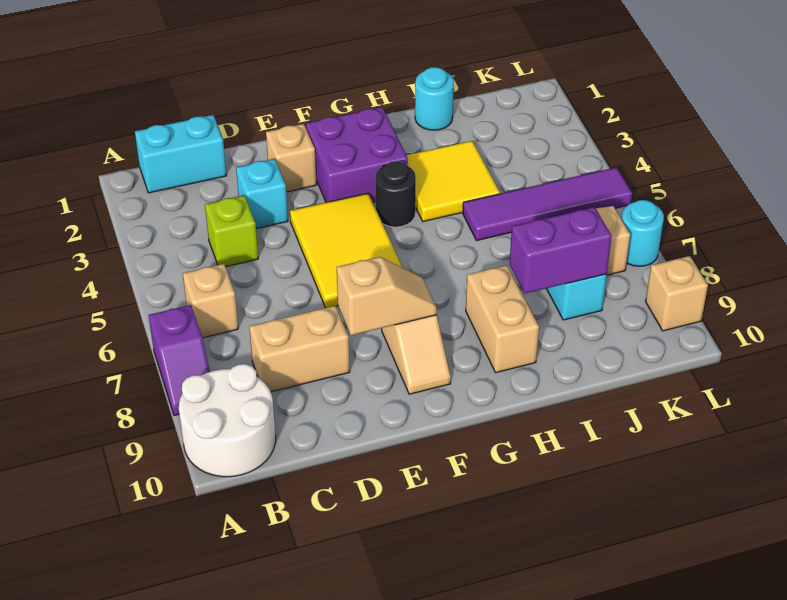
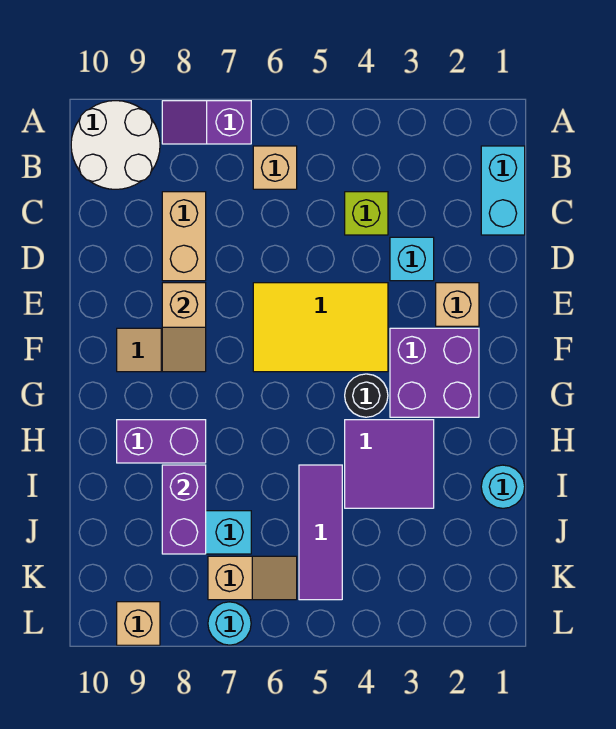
yellow 2x2 tile [406,141,500,221] -> purple 2x2 tile [345,420,434,508]
tan 1x2 brick [466,265,539,373] -> purple 1x2 brick [117,420,206,463]
purple 1x4 tile [463,167,632,241] -> purple 1x3 tile [299,465,342,600]

